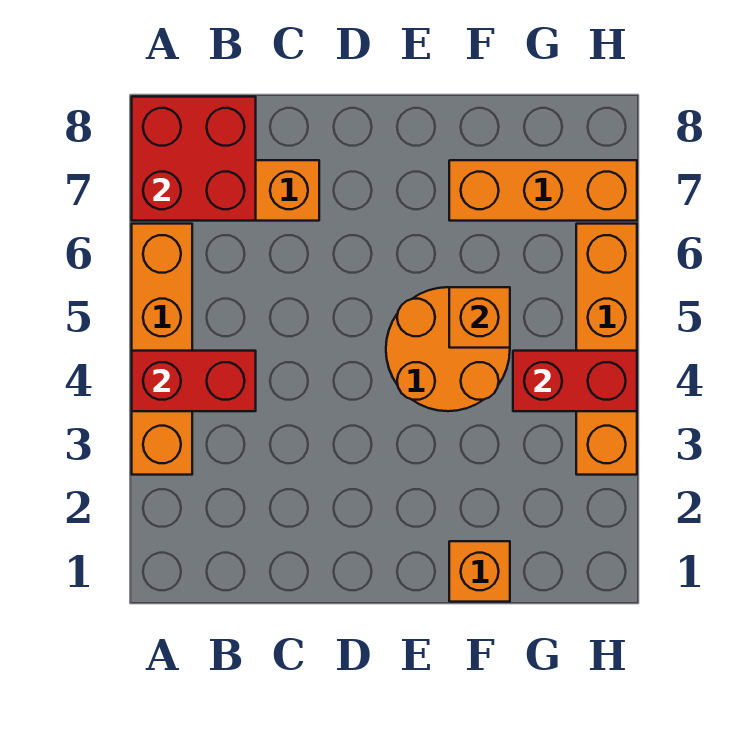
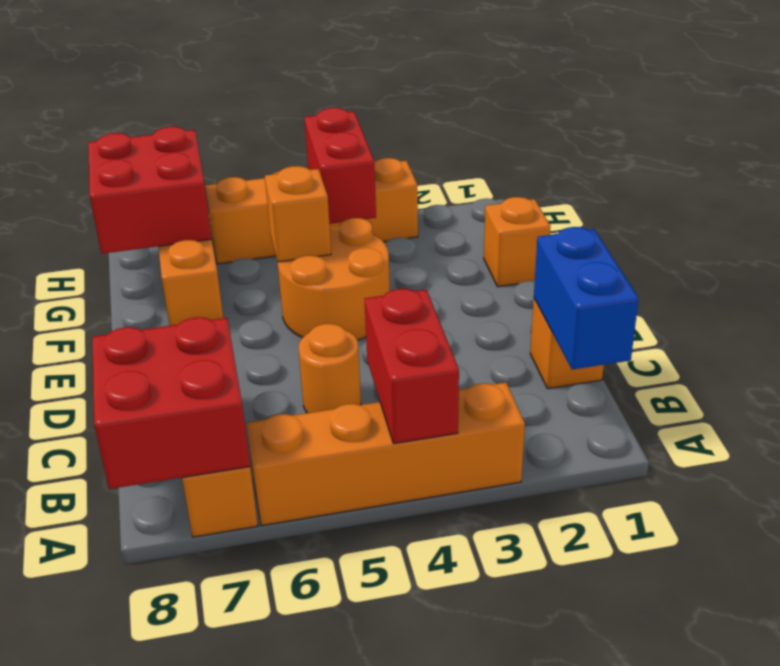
none -> blue 1x2 brick [534,227,639,370]
none -> orange 1x1 brick [530,299,604,389]
none -> orange 1x1 round brick [299,324,361,413]
none -> red 2x2 brick [88,127,212,254]

